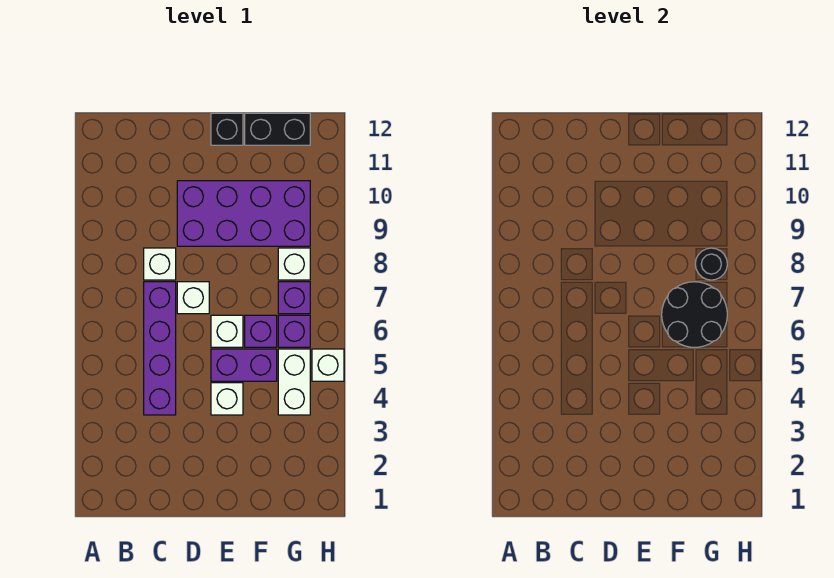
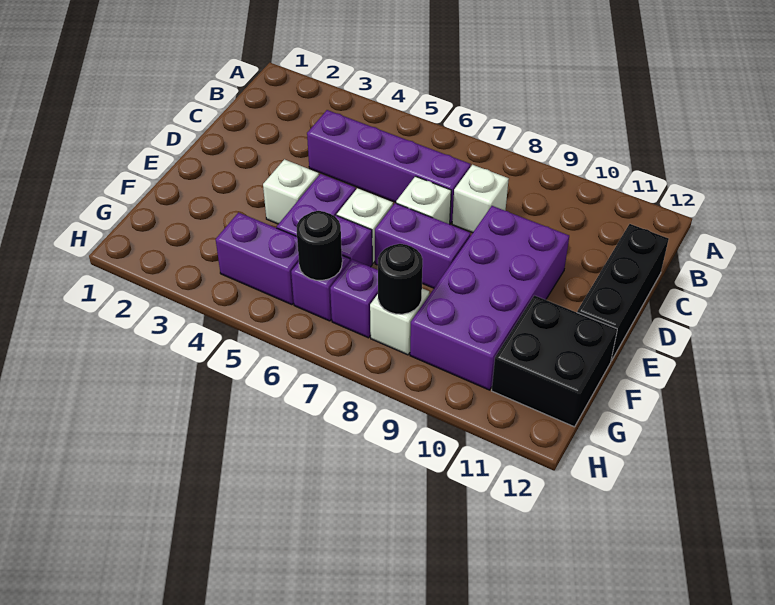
none -> purple 1x2 brick [375,203,470,288]
black 1x1 brick [211,113,243,145] -> black 1x3 brick [577,224,669,361]
black 2x2 round brick [662,282,727,347] -> black 1x1 round brick [297,211,342,280]
black 1x2 brick [245,113,310,145] -> black 2x2 brick [492,295,617,427]
white 1x2 brick [278,349,310,415] -> purple 1x2 brick [216,212,299,305]
white 1x1 brick [312,349,344,381] -> none

